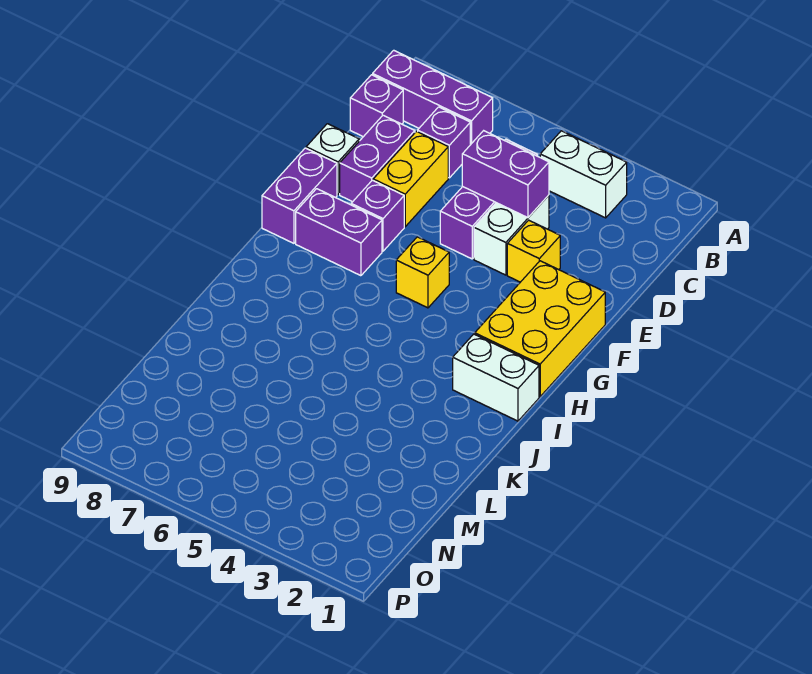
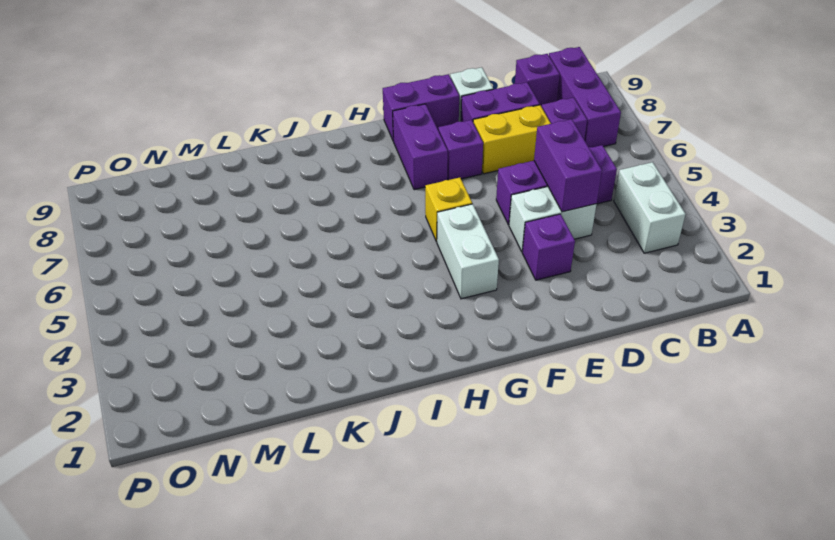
yellow 1x1 brick [507,220,560,282] -> purple 1x1 brick [522,214,575,280]
yellow 2x3 brick [475,261,605,397] -> none
white 1x2 brick [453,334,539,421] -> white 1x2 brick moved to [437,204,499,299]

